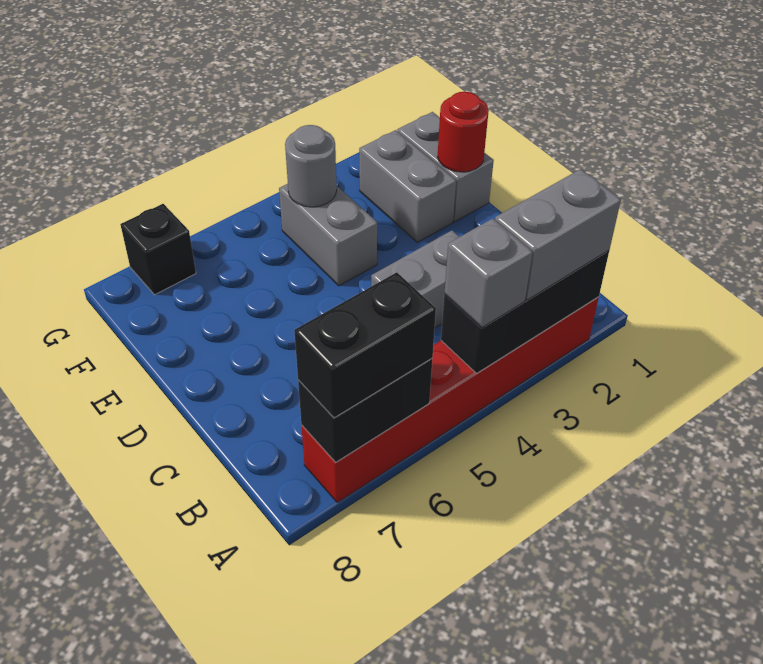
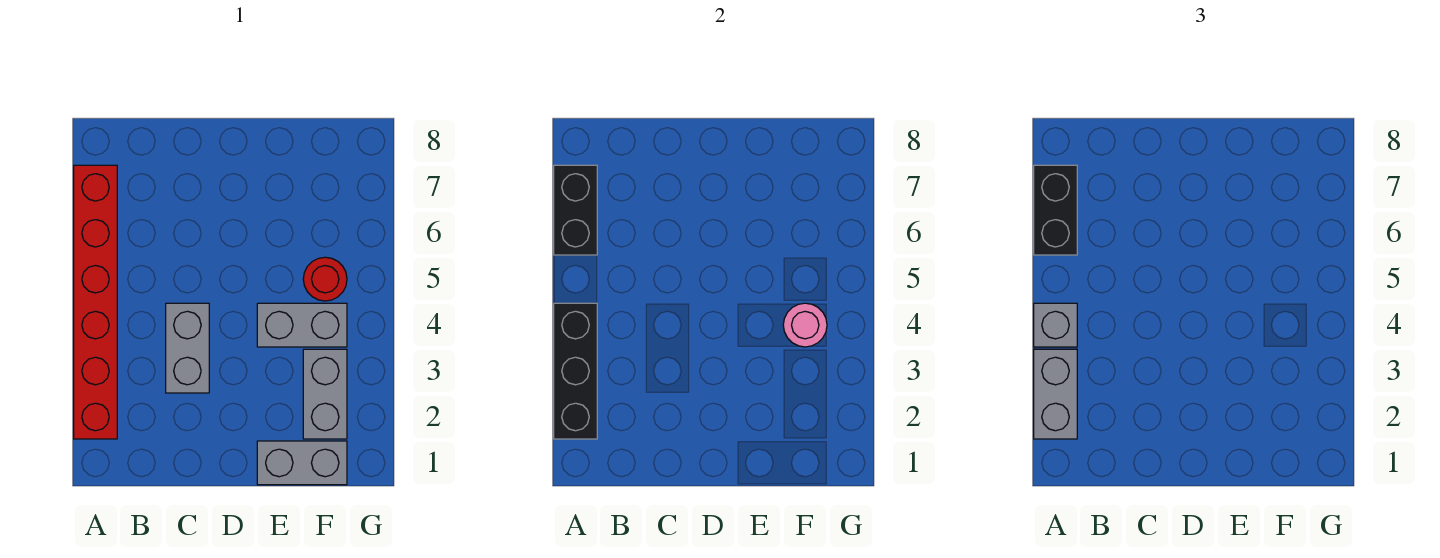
red 1x1 round brick [437,92,489,172] -> red 1x1 round brick moved to [303,257,347,301]
grey 1x2 brick [359,130,456,242] -> grey 1x2 brick turned to [303,349,347,439]
grey 1x1 round brick [285,125,337,207] -> pink 1x1 round brick [783,303,827,347]
black 1x1 brick [120,204,196,295] -> none

